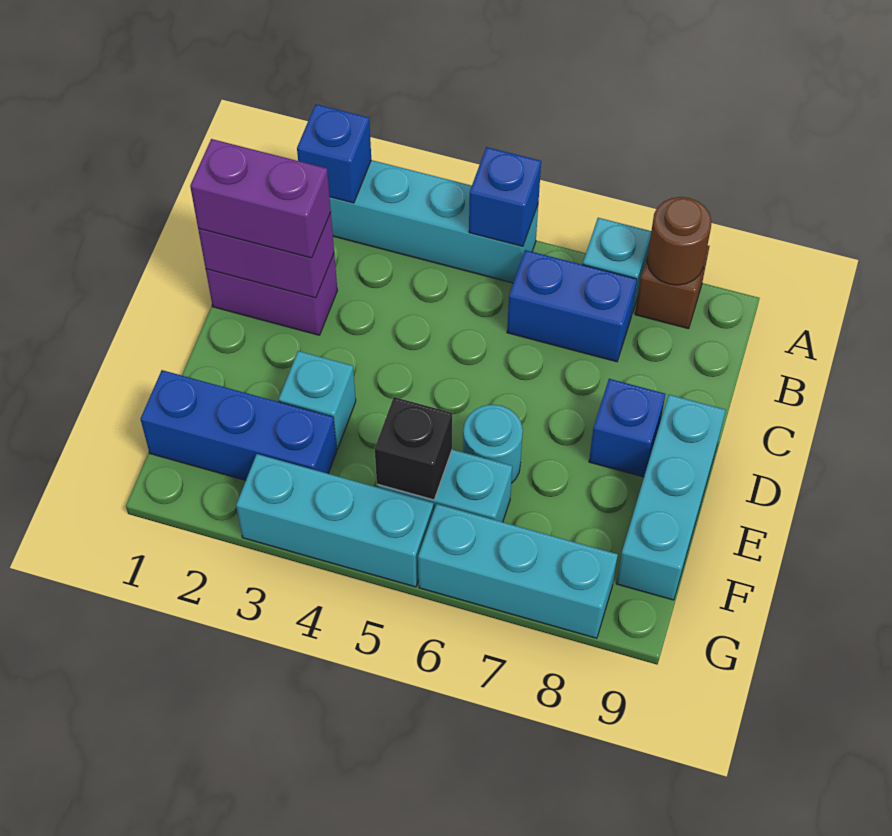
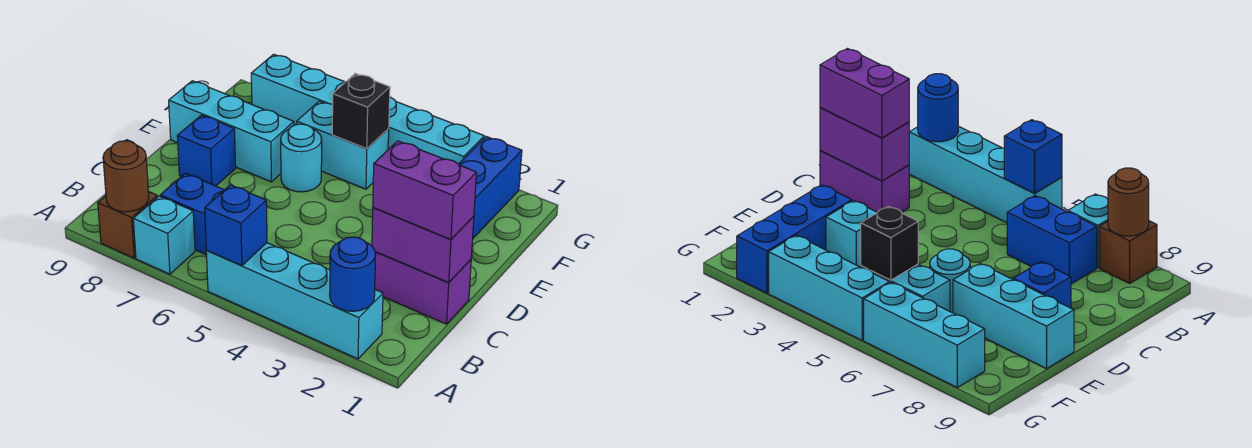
blue 1x1 brick [297,104,371,203] -> blue 1x1 round brick [330,237,376,311]
cyan 1x3 brick [616,395,726,600] -> cyan 1x3 brick turned to [169,81,294,182]
blue 1x3 brick [141,370,337,480] -> blue 1x3 brick turned to [459,137,522,238]

